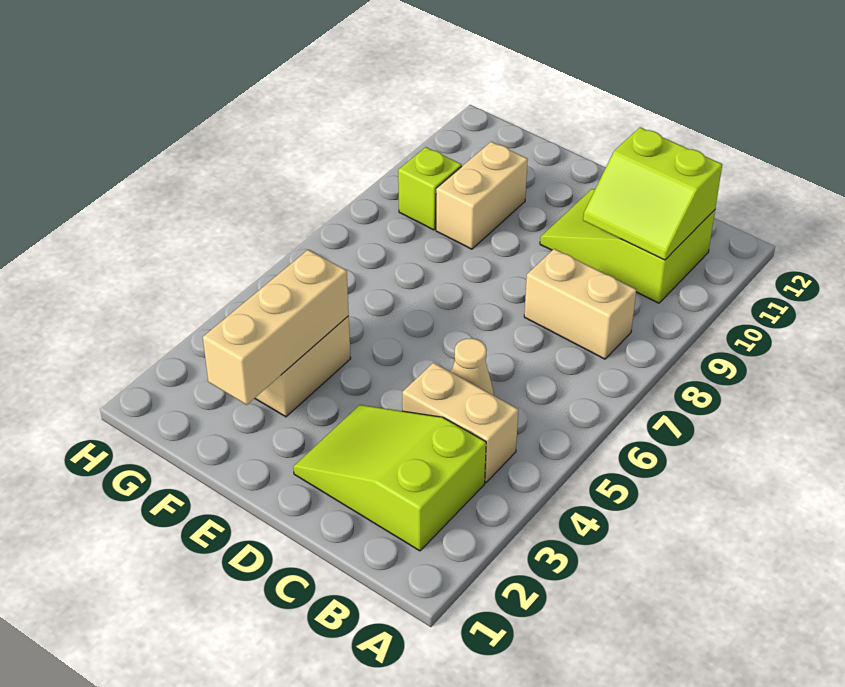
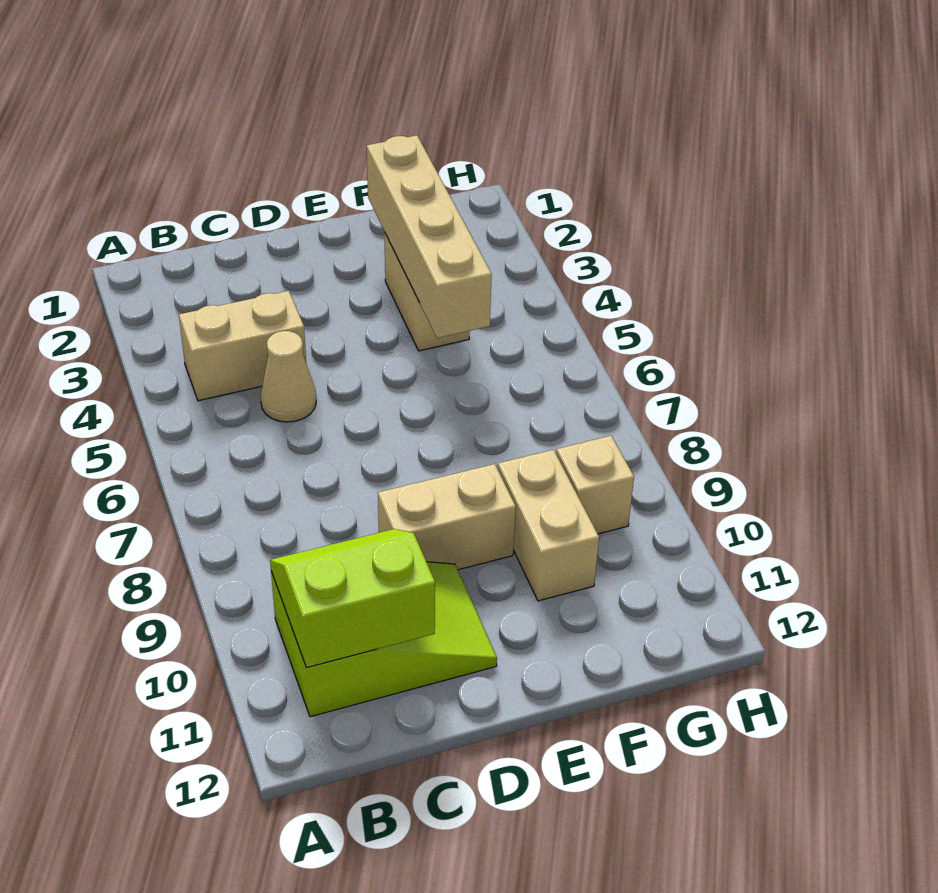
lime 2x3 slope [293,405,486,551] -> none
tan 1x2 brick [524,249,636,359] -> tan 1x2 brick moved to [378,464,516,570]
tan 1x3 brick [203,250,349,405] -> tan 1x4 brick [367,135,492,338]
lime 1x1 brick [398,147,462,230] -> tan 1x1 brick [556,436,634,534]

